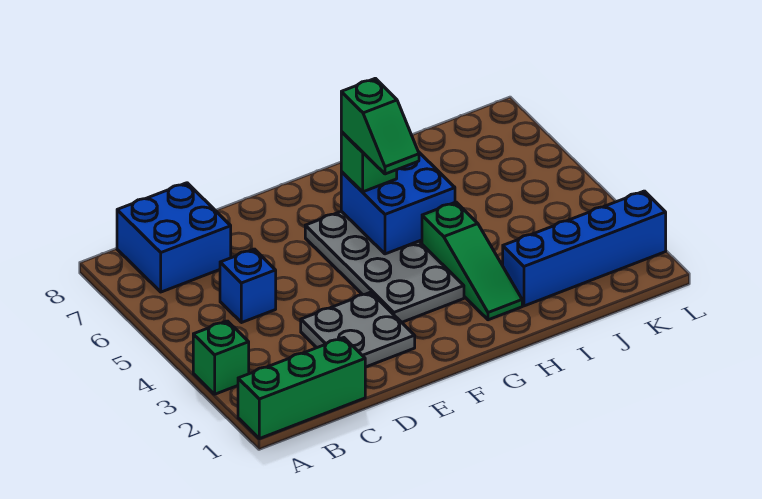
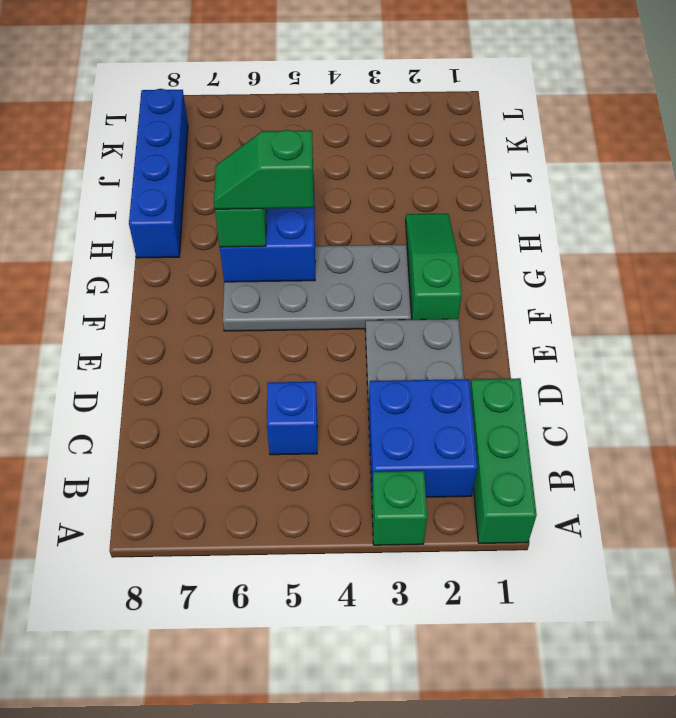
blue 2x2 brick [117,183,231,292] -> blue 2x2 brick moved to [368,379,478,497]
green 1x2 slope [341,78,419,174] -> green 1x2 slope turned to [214,130,314,209]
green 1x3 slope [422,202,522,320] -> green 1x3 slope turned to [406,214,462,320]
blue 1x4 brick [503,191,666,306] -> blue 1x4 brick moved to [129,89,188,258]

